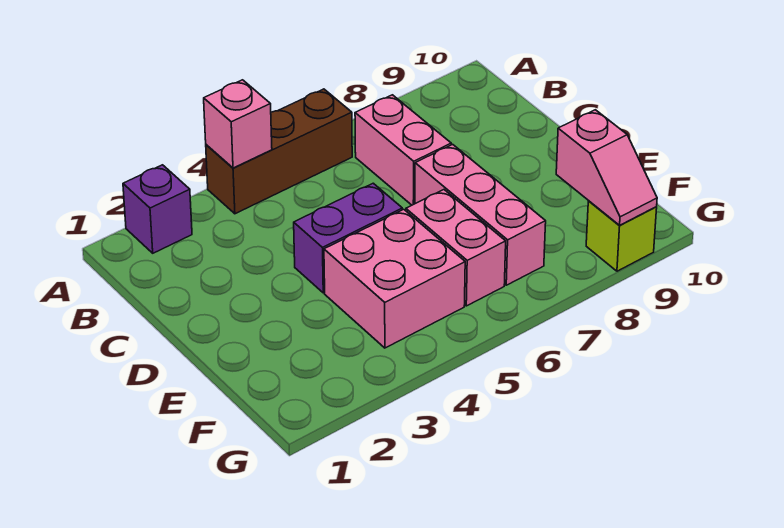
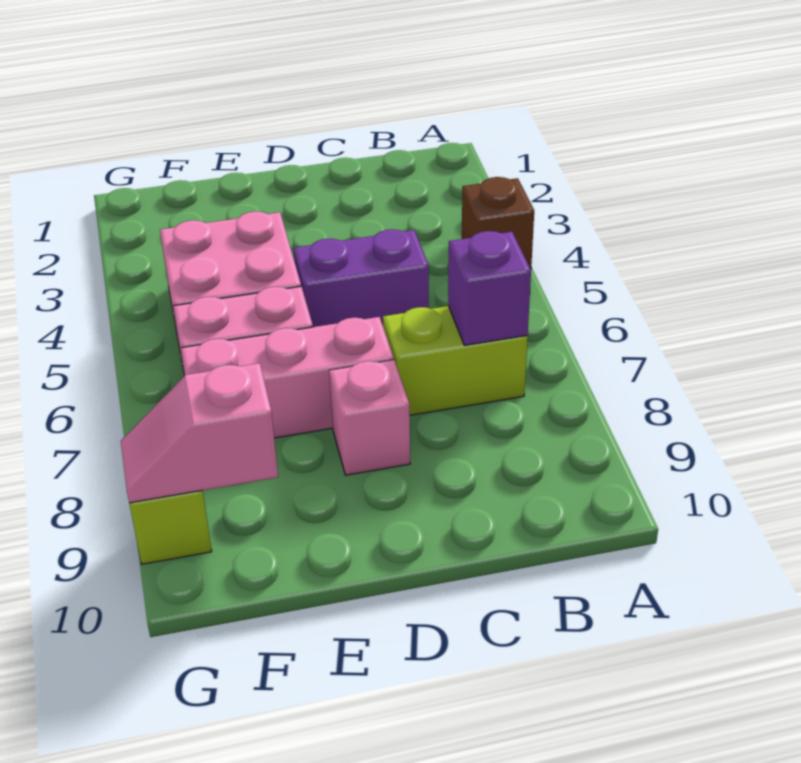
purple 1x1 brick [123,165,192,253] -> purple 1x1 brick moved to [448,231,531,345]
brown 1x3 brick [206,89,352,214] -> brown 1x1 brick [462,177,534,269]
pink 1x1 brick [204,80,272,168] -> pink 1x1 brick moved to [329,360,410,475]
pink 1x2 brick [355,95,451,205] -> lime 1x2 brick [383,306,528,415]
purple 1x2 brick [294,183,402,293] -> purple 1x2 brick turned to [294,229,429,327]

